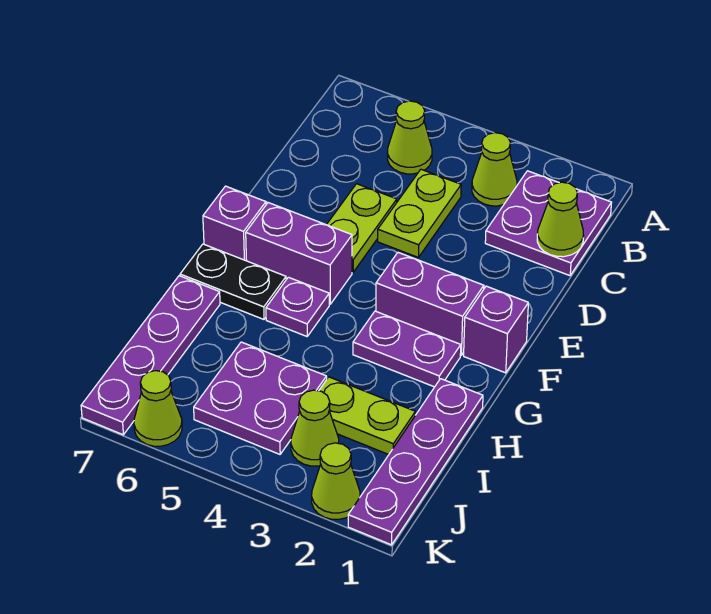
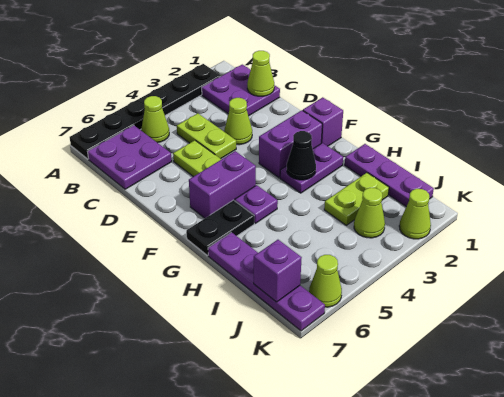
none -> black 1x6 plate [70,64,221,159]
lime 1x1 cone [472,133,517,206] -> lime 1x1 cone moved to [224,98,252,145]
purple 1x1 brick [203,186,266,261] -> purple 1x1 brick moved to [254,240,302,302]
none -> black 1x1 cone [287,131,316,180]
purple 1x4 plate [348,379,483,545] -> purple 1x3 plate [345,144,434,207]
purple 2x2 plate [194,342,327,454] -> purple 2x2 plate moved to [88,125,172,189]

